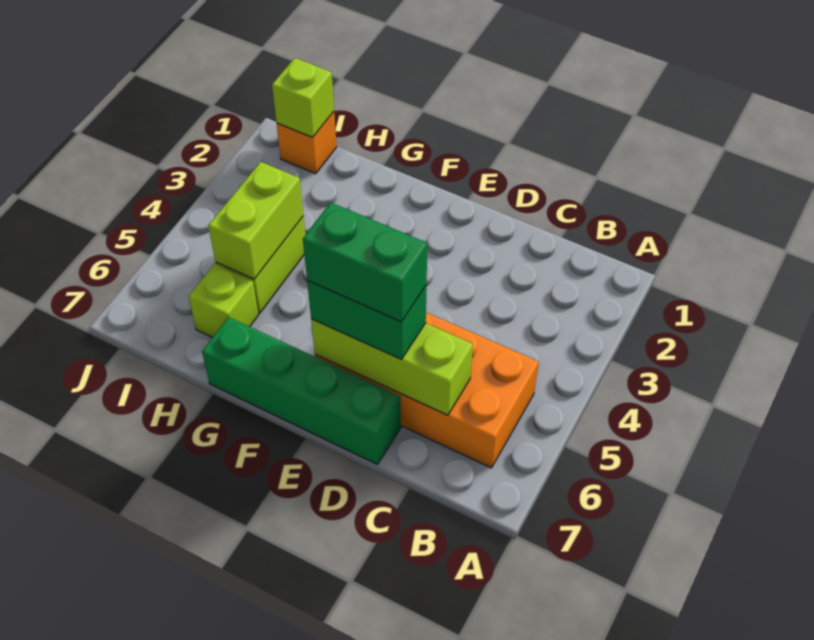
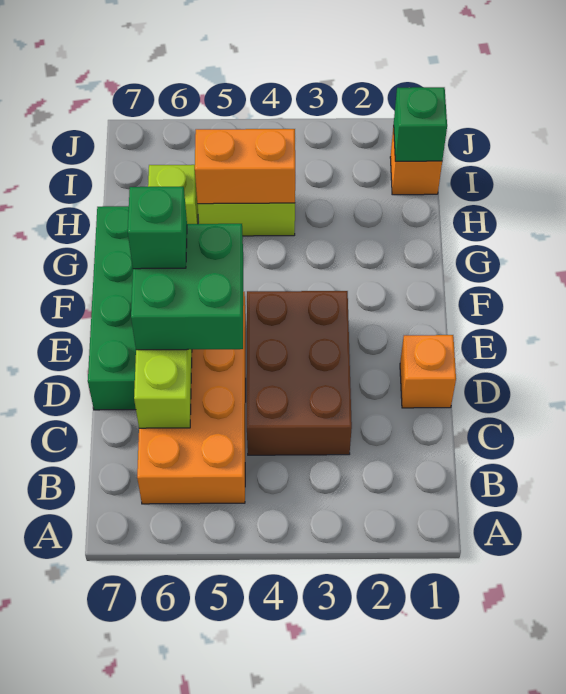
none -> brown 2x3 brick [247,291,352,455]
none -> orange 1x1 brick [400,335,456,408]
green 1x2 brick [307,281,427,359] -> green 2x2 brick [131,224,243,350]
green 1x2 brick [303,202,427,322] -> green 1x1 brick [128,187,187,269]
lime 1x2 brick [208,162,303,279] -> orange 1x2 brick [195,129,295,204]
lime 1x1 brick [272,58,334,138] -> green 1x1 brick [394,87,447,161]

